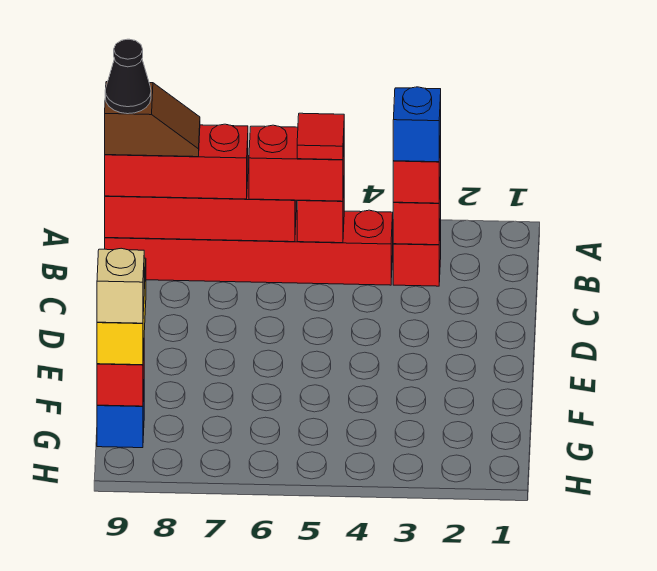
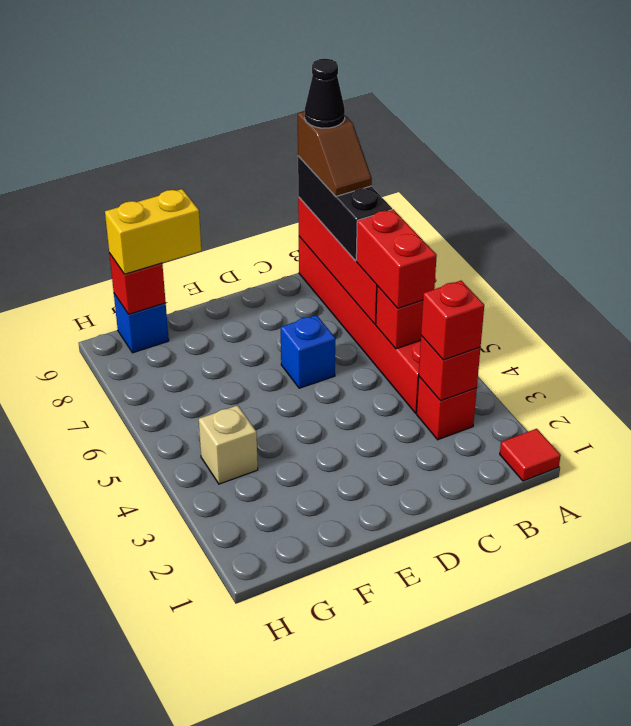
blue 1x1 brick [393,87,441,162] -> blue 1x1 brick moved to [281,315,335,388]
red 1x1 tile [297,113,344,160] -> red 1x1 tile moved to [500,429,561,481]
red 1x3 brick [105,124,248,199] -> black 1x3 brick [298,156,392,261]
tan 1x1 brick [97,248,144,323] -> tan 1x1 brick moved to [199,405,258,484]

